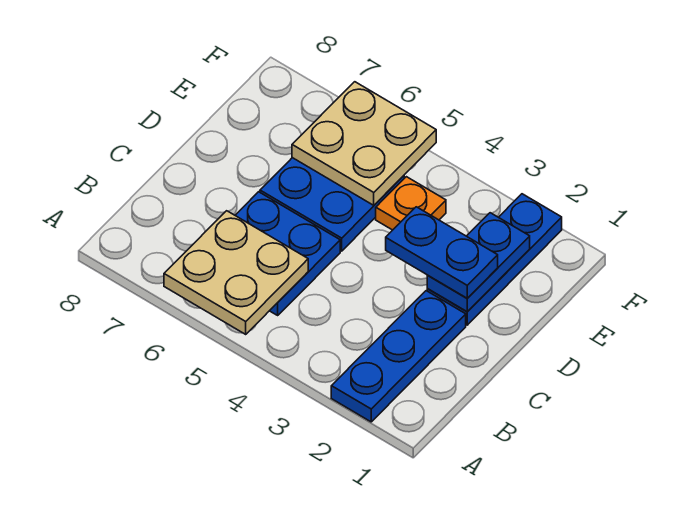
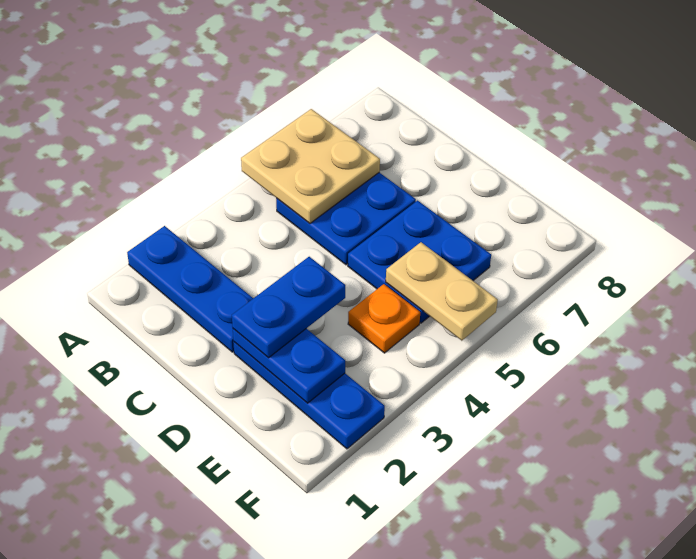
tan 2x2 plate [292,82,436,205] -> tan 1x2 plate [386,242,498,341]

